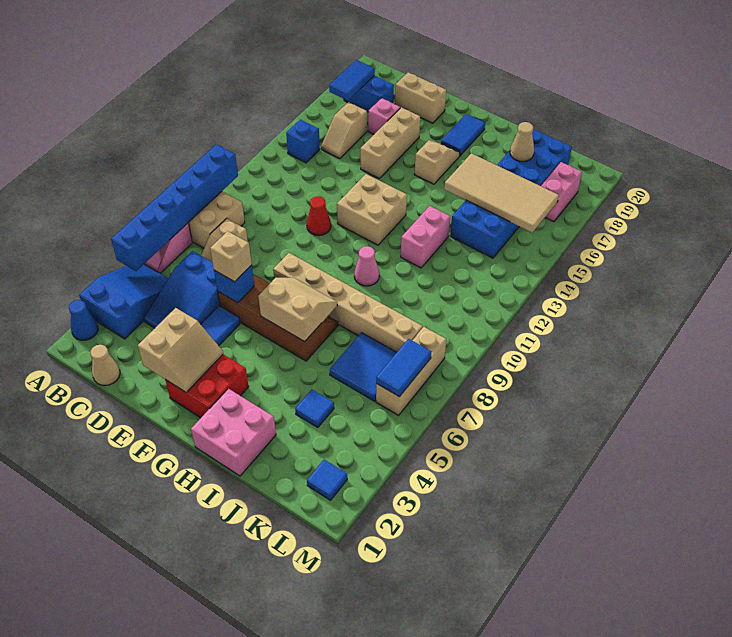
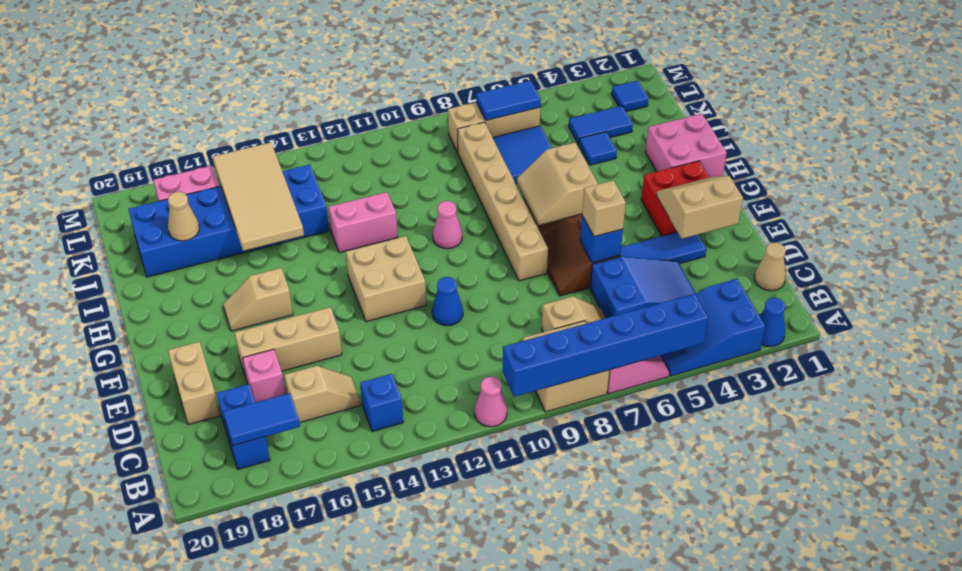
none -> pink 1x1 cone [475,377,507,427]
red 1x1 cone [307,196,331,236] -> blue 1x1 cone [432,277,463,326]
blue 1x2 tile [441,114,485,156] -> blue 1x2 tile moved to [569,106,633,145]

